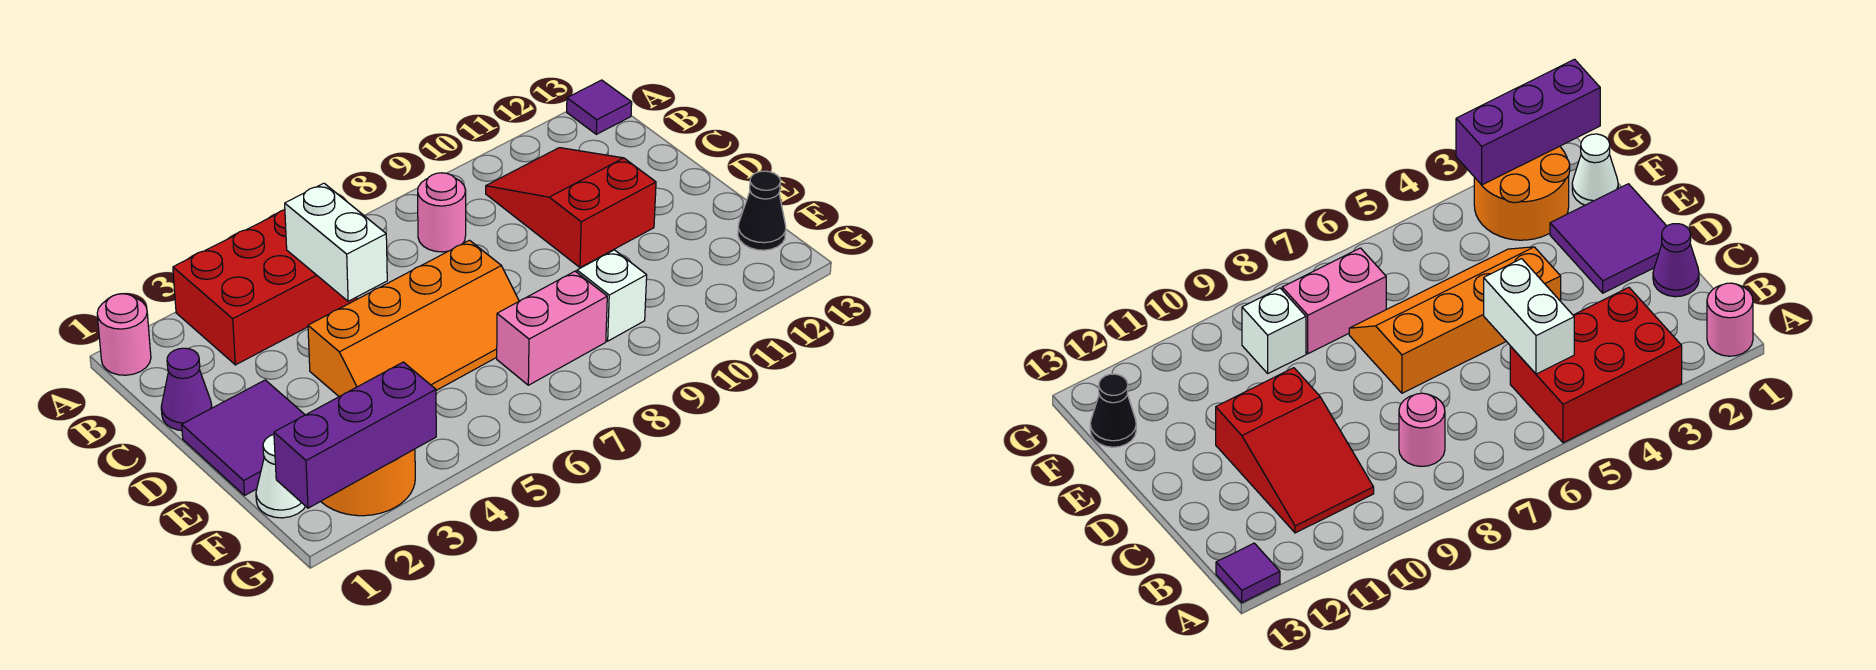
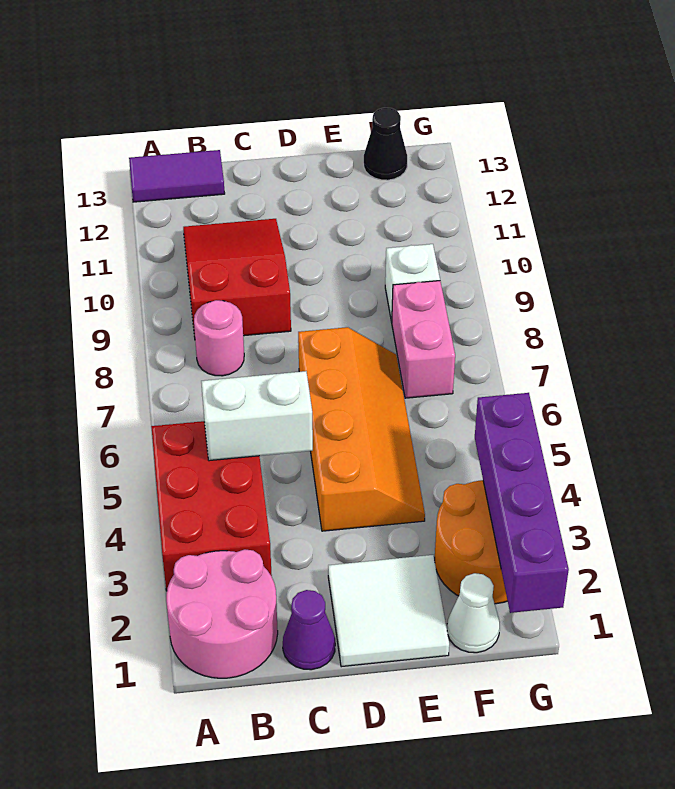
pink 1x1 round brick [97,294,151,375] -> pink 2x2 round brick [166,549,278,678]
purple 1x1 tile [567,80,632,134] -> purple 1x2 tile [129,150,225,202]
red 2x3 slope [486,148,656,268] -> red 2x3 slope turned to [183,219,291,337]
purple 2x2 tile [182,380,305,495] -> white 2x2 tile [328,555,449,667]
purple 1x3 brick [274,362,436,508] -> purple 1x4 brick [475,393,569,613]

